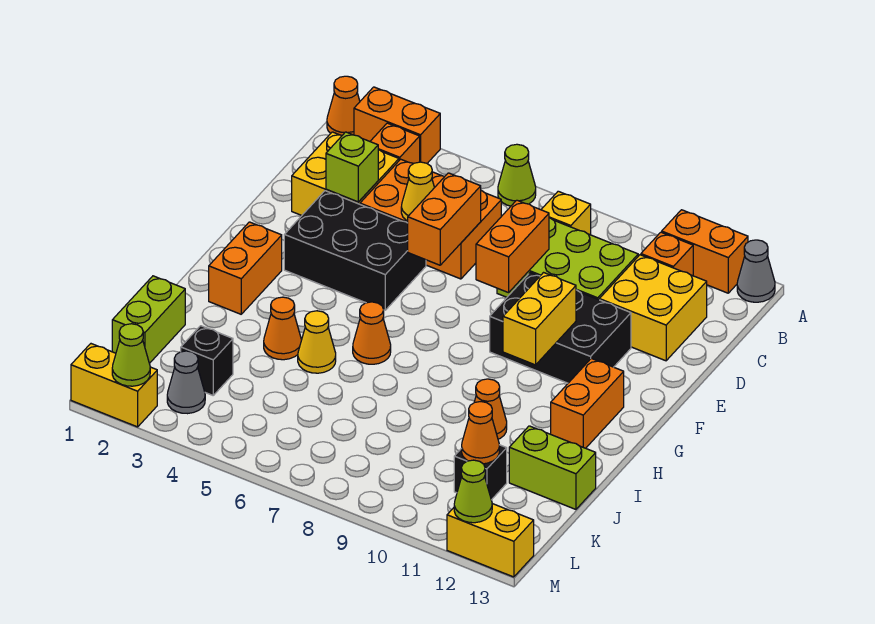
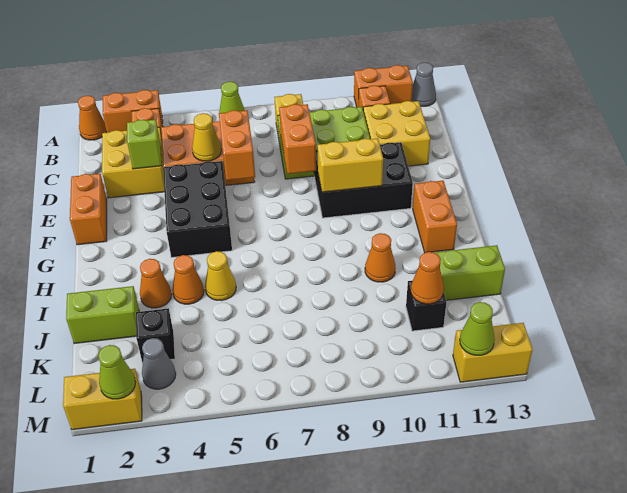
black 2x3 brick [284,191,426,310] -> black 2x3 brick turned to [163,161,232,257]
yellow 1x2 brick [503,273,576,365] -> yellow 1x2 brick turned to [317,138,383,192]
orange 1x2 brick [209,222,282,314] -> orange 1x2 brick moved to [70,174,107,245]
orange 1x1 cone [353,302,391,364] -> orange 1x1 cone moved to [140,259,172,308]
lime 1x2 brick [112,276,185,364] -> lime 1x2 brick turned to [66,286,139,344]

